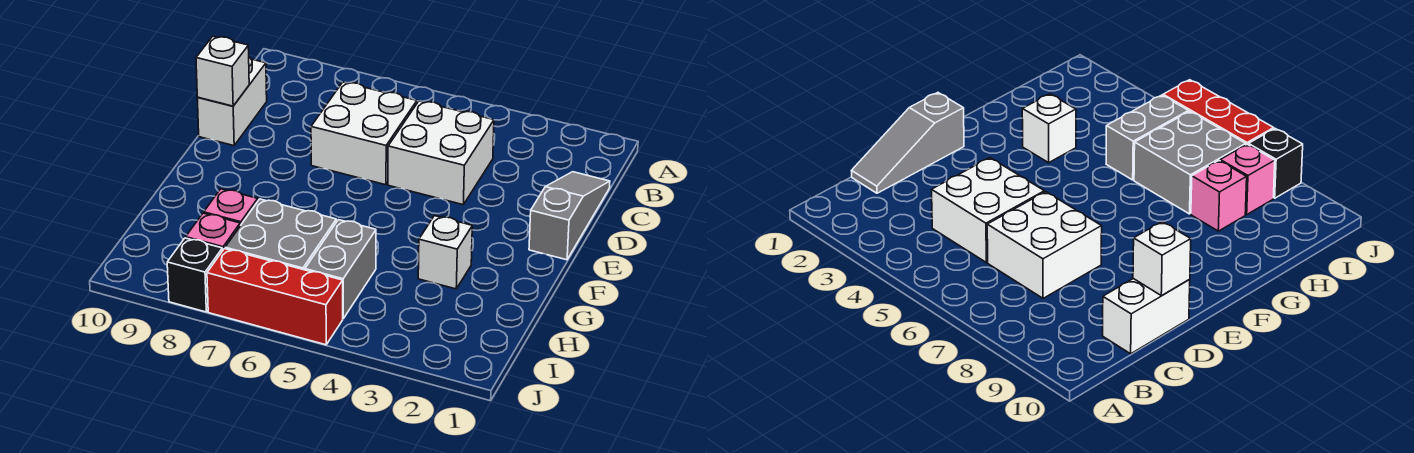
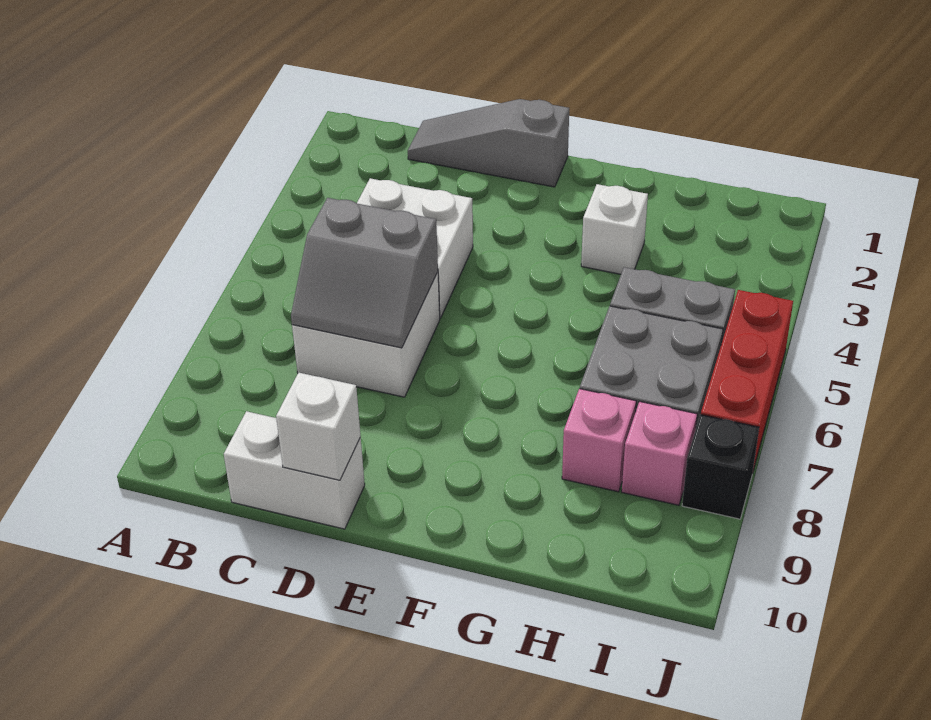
none -> grey 2x2 slope [291,198,438,348]

